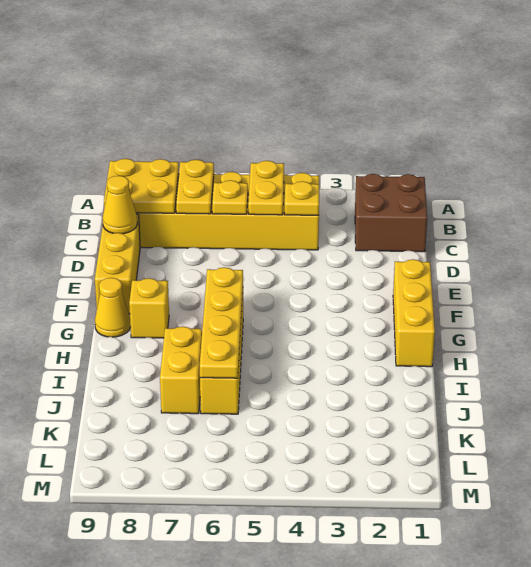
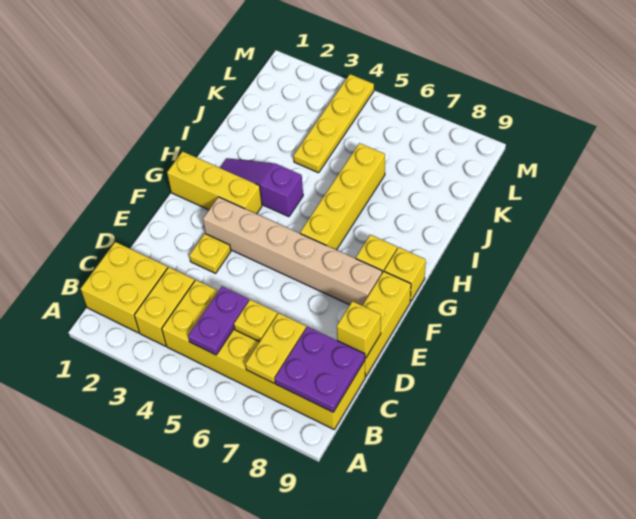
brown 2x2 brick [355,174,427,252] -> yellow 2x2 brick [80,242,167,333]
yellow 1x2 plate [248,161,284,215] -> purple 1x2 plate [188,287,249,355]
yellow 2x2 plate [104,159,179,213] -> purple 2x2 plate [275,327,365,412]
yellow 1x1 plate [285,181,319,215] -> yellow 1x1 plate moved to [189,234,231,273]
yellow 1x1 cone [103,176,137,234] -> yellow 1x1 brick [337,301,381,358]
yellow 1x3 brick [393,259,435,367] -> yellow 1x3 brick turned to [167,152,262,214]
none -> tan 1x6 brick [203,197,382,305]
yellow 1x4 plate [200,267,243,378] -> yellow 1x4 plate moved to [294,74,374,173]
yellow 1x1 cone [95,278,131,337] -> yellow 1x1 brick [384,247,426,302]
none -> purple 1x3 slope [220,158,303,217]
yellow 1x2 brick [160,326,202,414] -> yellow 1x2 brick moved to [134,267,195,346]

